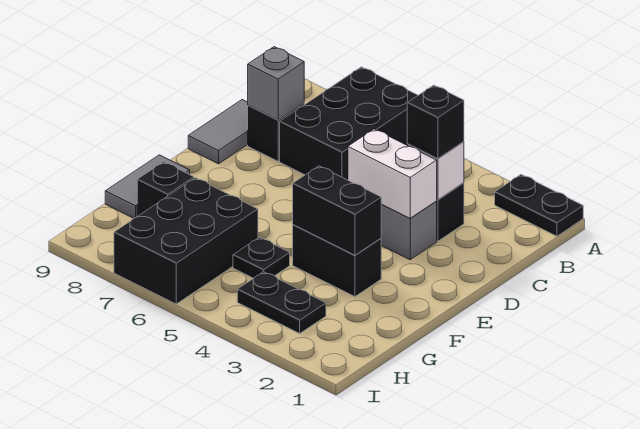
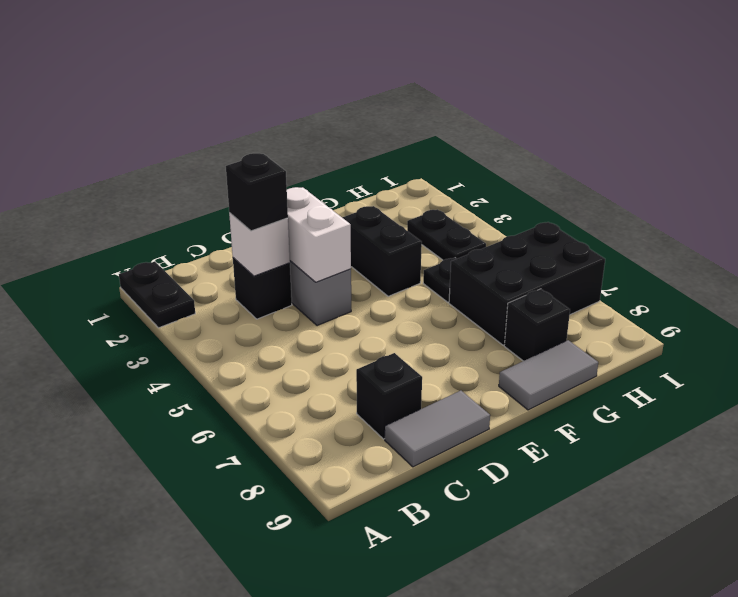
black 2x3 brick [280,67,418,180] -> none
grey 1x1 brick [248,47,304,120] -> none
black 1x2 brick [293,166,382,255] -> none

